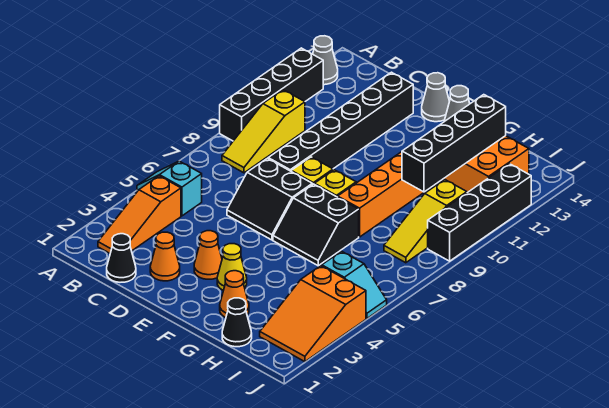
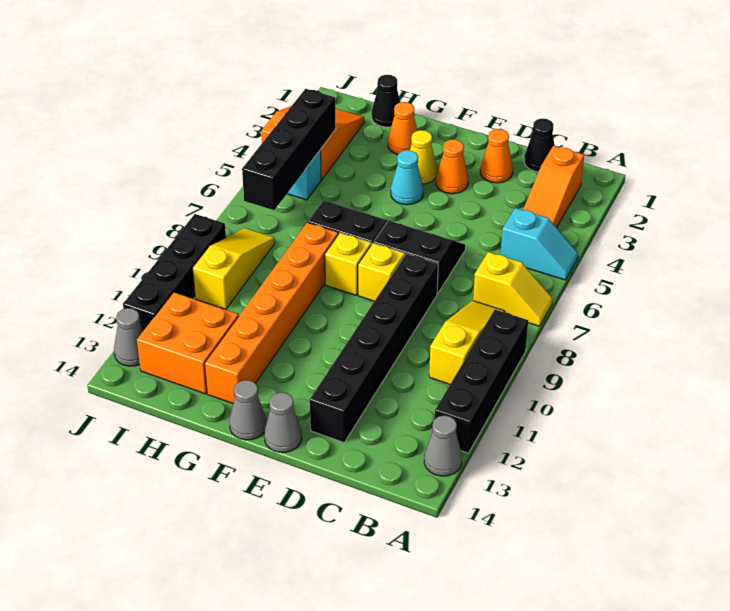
none -> yellow 1x2 slope [473,252,553,326]
orange 1x3 slope [98,176,181,253] -> orange 1x3 slope turned to [523,146,584,228]
none -> cyan 1x1 cone [391,150,423,205]
black 1x4 brick [402,95,506,192] -> black 1x4 brick moved to [242,89,336,210]
none -> grey 1x1 cone [114,308,143,366]

